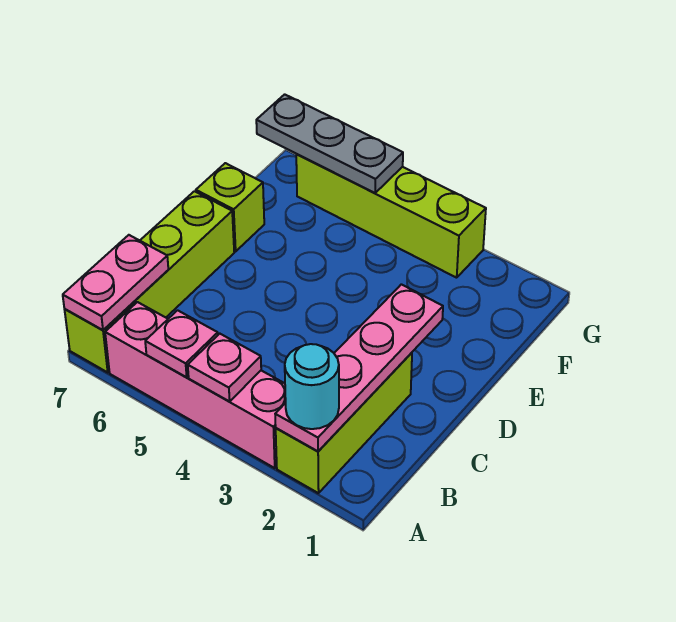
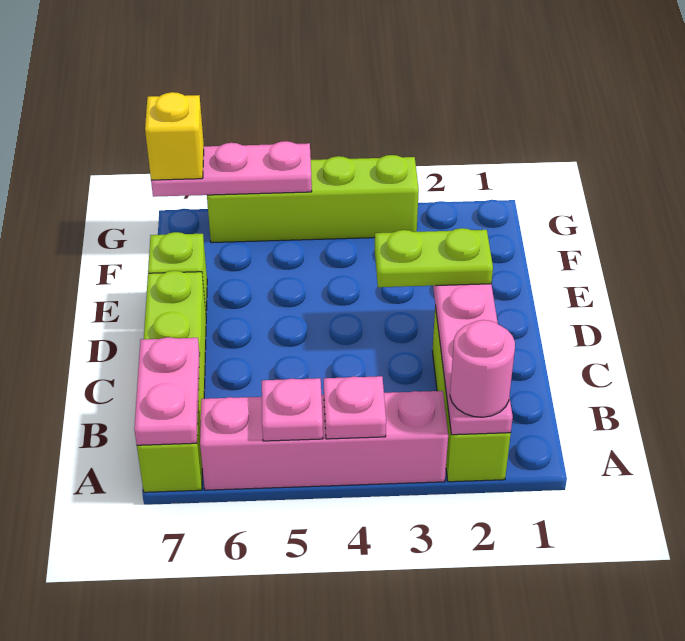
cyan 1x1 round brick [285,344,339,429] -> pink 1x1 round brick [450,320,515,417]
none -> lime 1x2 plate [375,228,493,287]
grey 1x3 plate [256,94,403,193] -> pink 1x3 plate [151,141,312,197]
none -> yellow 1x1 brick [145,92,204,180]

